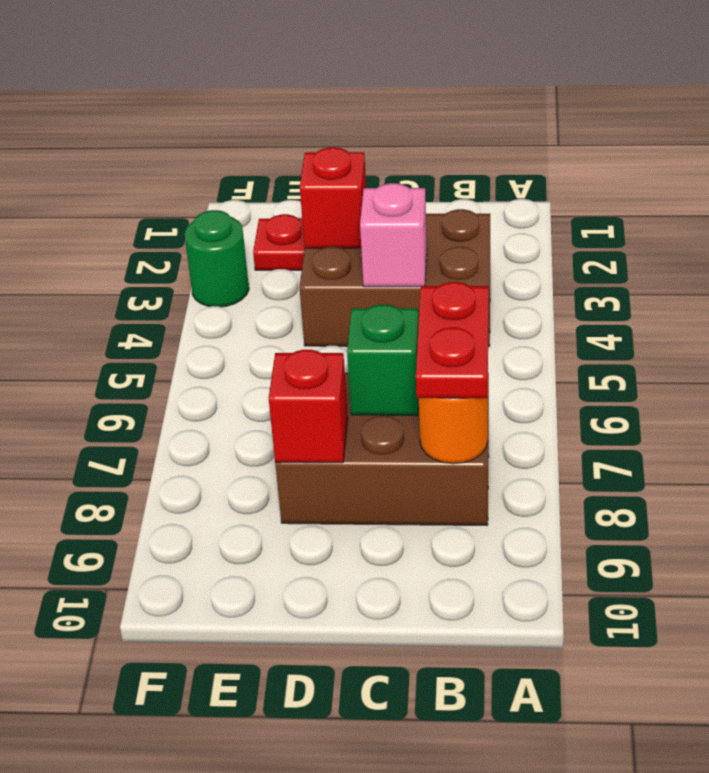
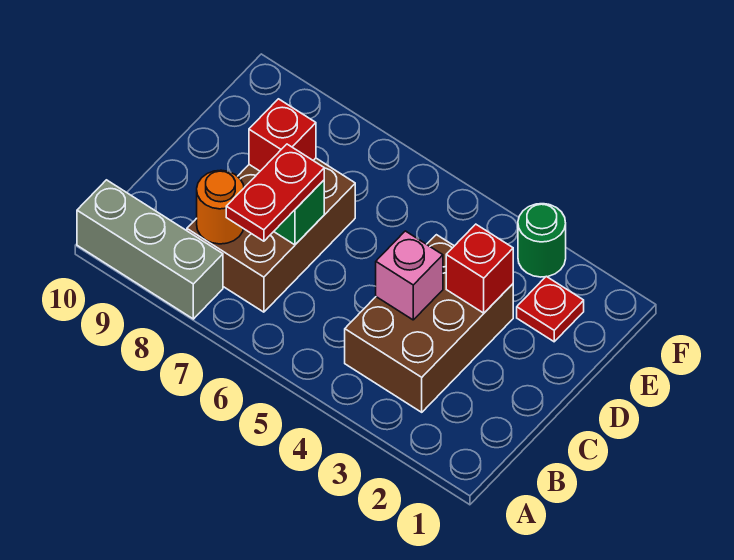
none -> grey 1x3 brick [77,180,223,319]
red 1x2 plate [416,282,489,398] -> red 1x2 plate turned to [226,144,324,241]

